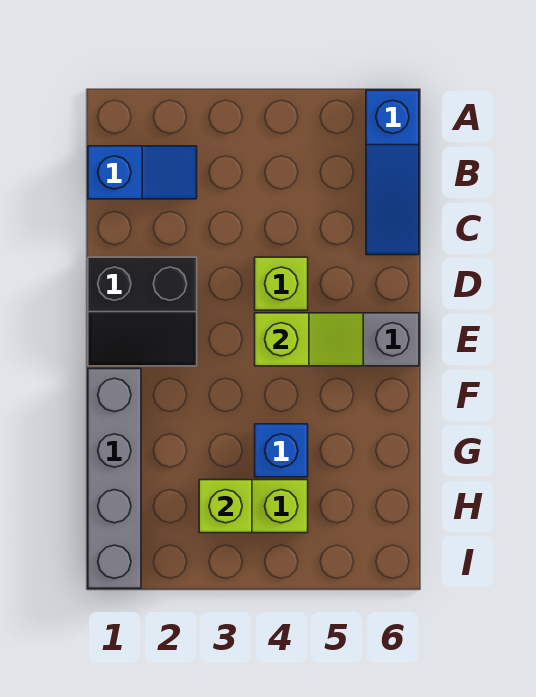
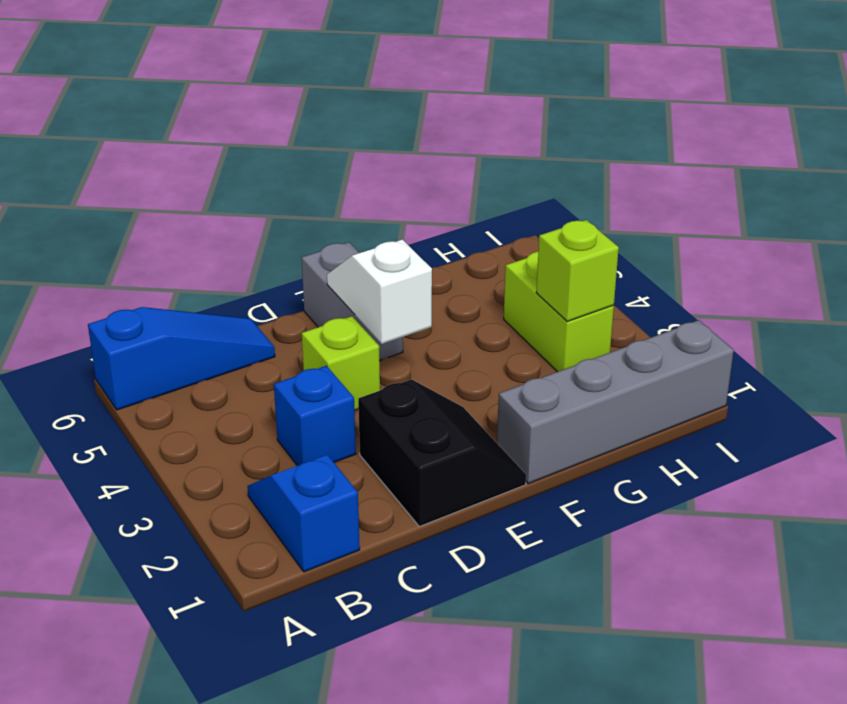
lime 1x2 slope [255,313,363,366] -> white 1x2 slope [327,240,432,344]
blue 1x1 brick [255,424,308,477] -> blue 1x1 brick moved to [274,366,356,466]

